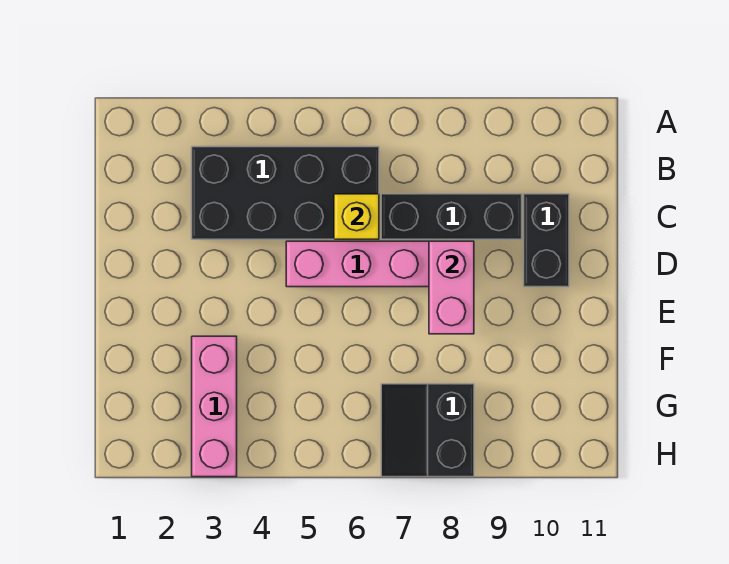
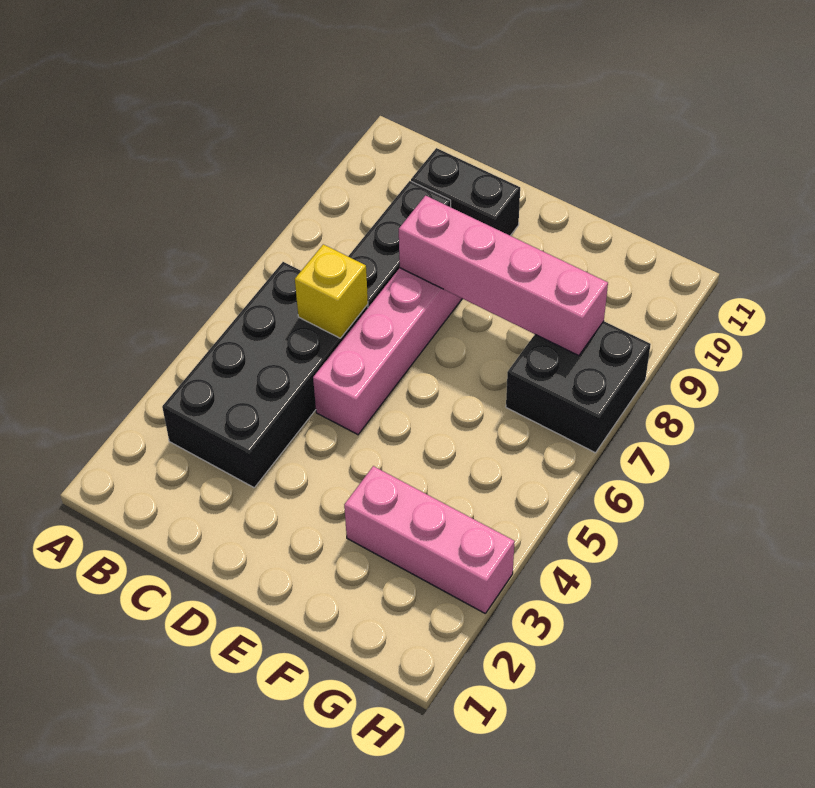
pink 1x2 brick [429,241,474,334] -> pink 1x4 brick [399,196,608,356]
black 2x2 slope [381,384,474,477] -> black 2x2 brick [506,321,651,453]

